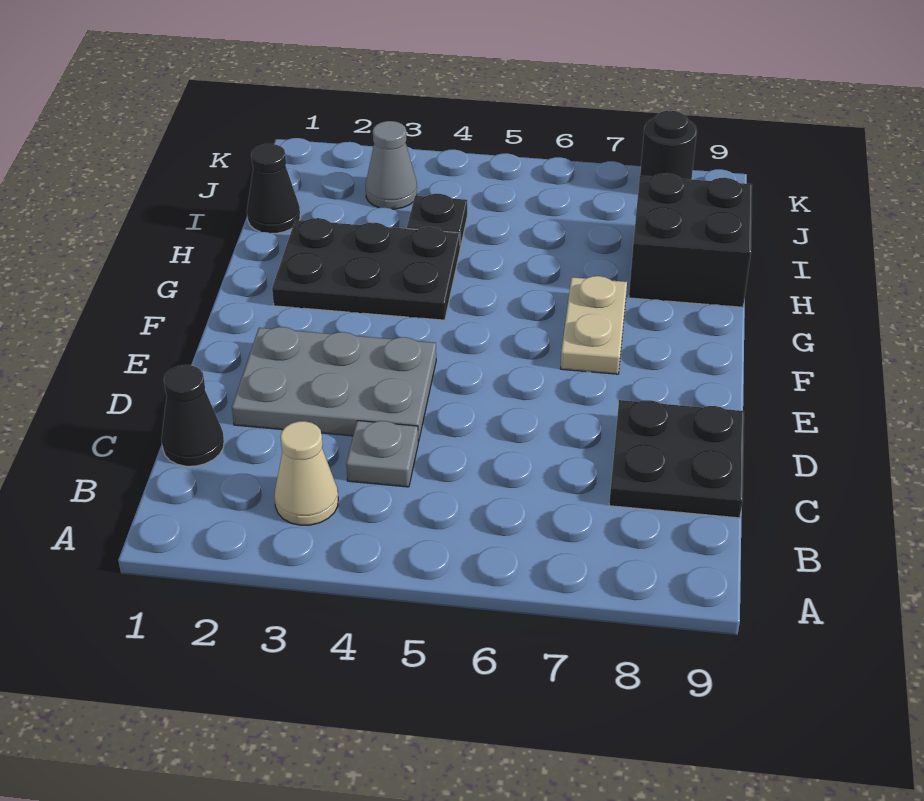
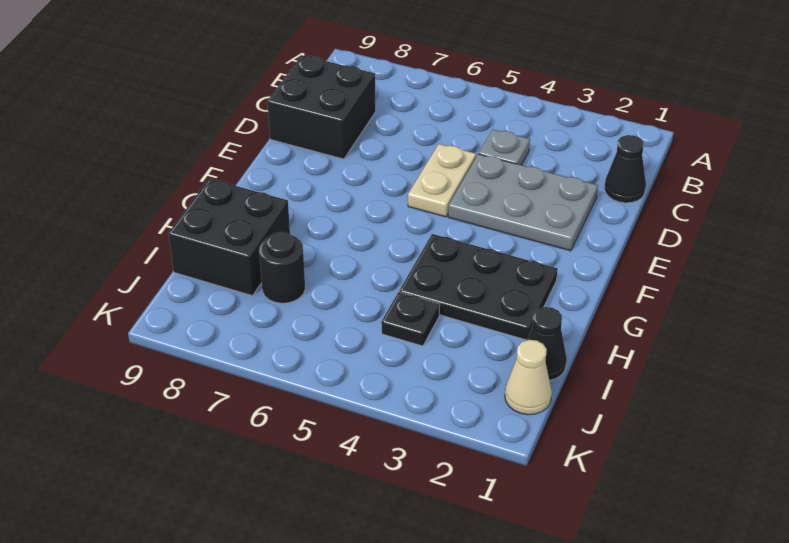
tan 1x1 cone [274,421,338,525] -> tan 1x1 cone moved to [505,340,552,415]
black 2x2 plate [609,400,744,518] -> black 2x2 brick [268,55,376,159]
tan 1x2 plate [561,276,627,374] -> tan 1x2 plate moved to [408,144,476,217]
grey 1x1 cone [366,121,417,209] -> none
black 1x1 round brick [640,111,697,180] -> black 1x1 round brick moved to [259,232,305,303]

